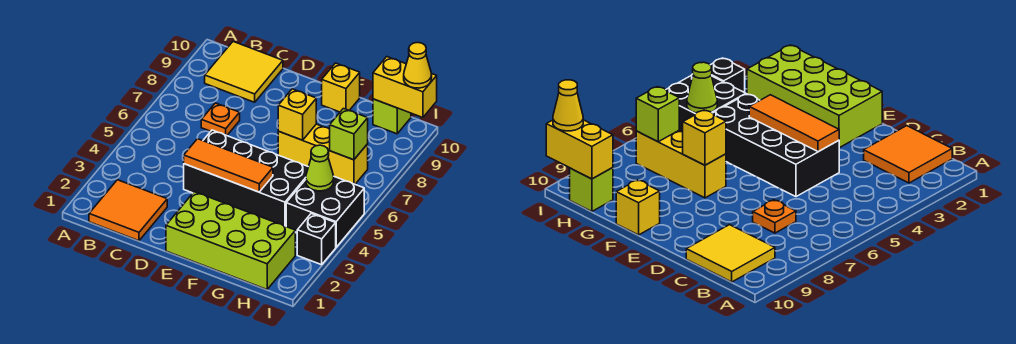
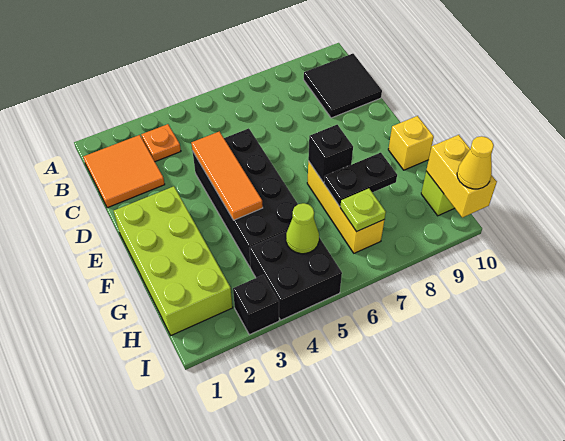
yellow 2x2 tile [205,42,283,102] -> black 2x2 tile [304,54,382,118]
orange 1x1 plate [201,103,240,136] -> orange 1x1 plate moved to [141,124,181,162]
yellow 1x1 brick [278,89,316,140] -> black 1x1 brick [308,125,353,182]
none -> black 1x2 plate [324,153,397,206]
lime 1x1 brick [330,109,368,160] -> lime 1x1 plate [340,188,386,232]

